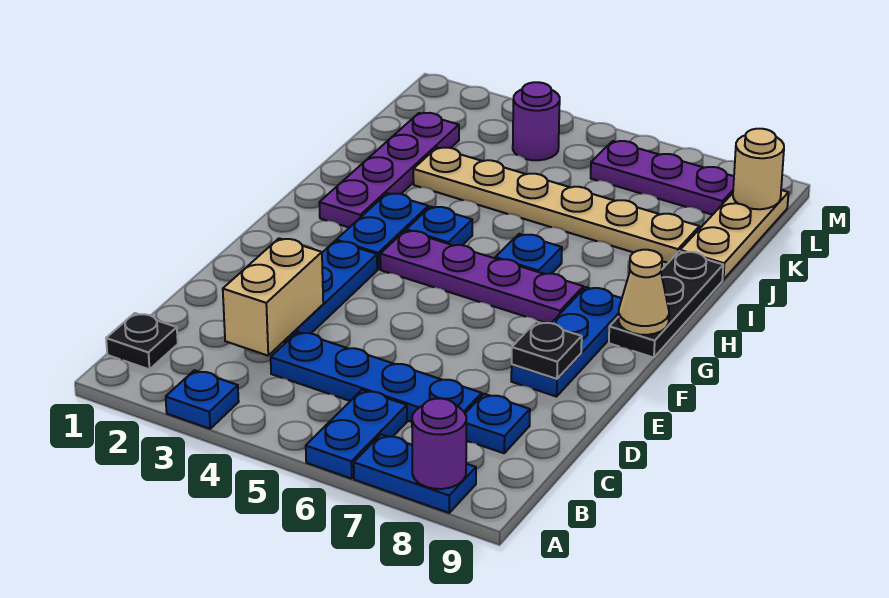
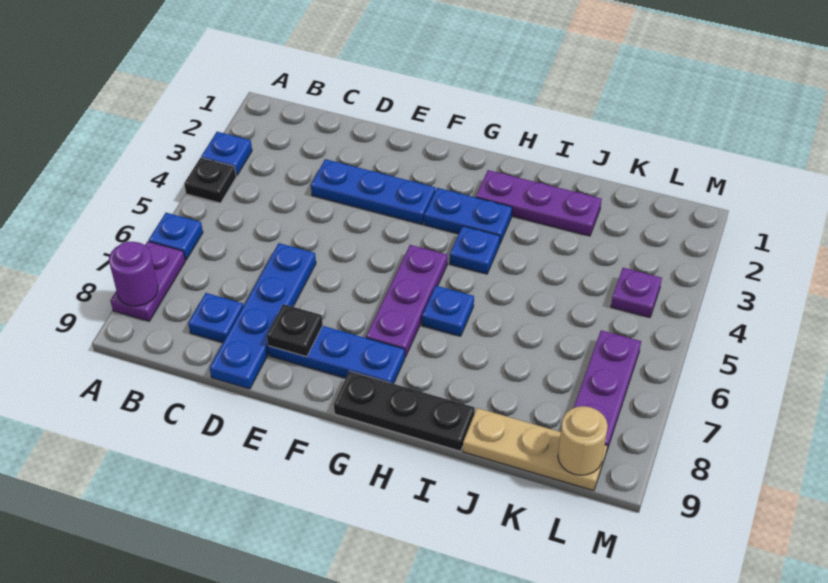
blue 1x2 plate [306,390,407,479] -> blue 1x1 plate [149,213,203,260]
blue 1x2 plate [354,434,476,513] -> purple 1x2 plate [110,242,185,321]
black 1x1 plate [106,313,178,369] -> black 1x1 plate moved to [184,158,236,203]
tan 1x2 brick [223,238,323,356] -> none
blue 1x4 plate [271,332,482,422] -> blue 1x4 plate moved to [210,243,316,389]
purple 1x4 plate [380,230,583,323] -> purple 1x3 plate [366,245,447,357]
tan 1x1 cone [618,250,669,335] -> none
purple 1x4 plate [319,113,459,228] -> purple 1x3 plate [476,170,602,236]
tan 1x6 plate [413,148,699,263] -> none
purple 1x1 round brick [513,82,560,160] -> purple 1x1 plate [611,268,662,318]

